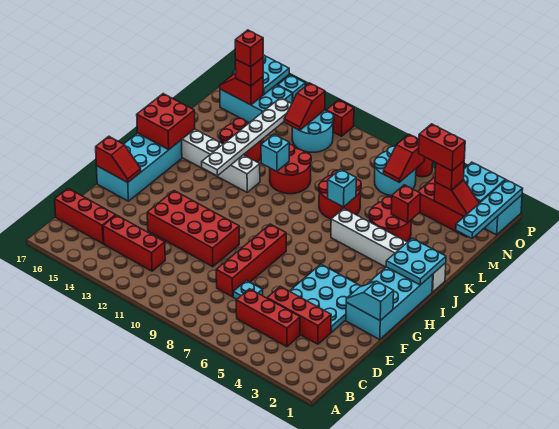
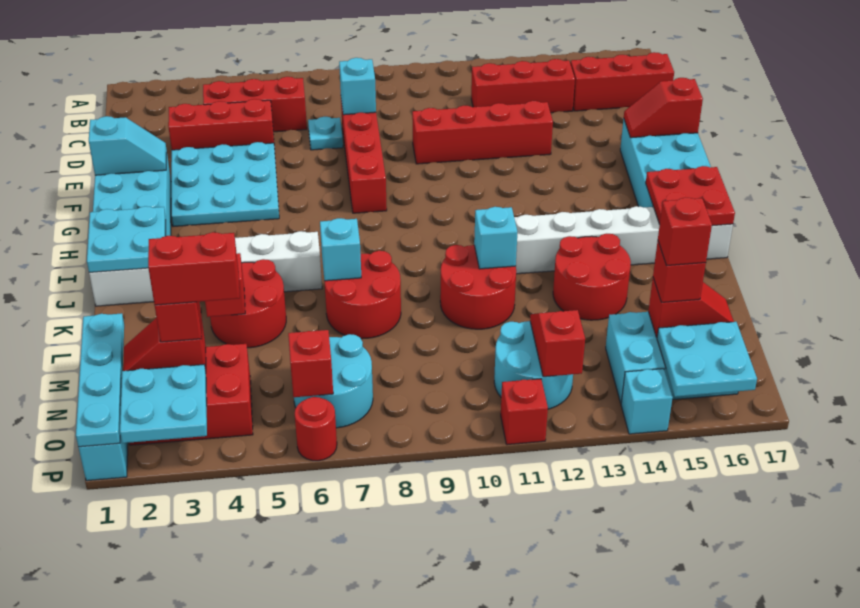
none -> cyan 1x1 brick [339,58,376,115]
red 2x4 brick [147,191,239,267] -> red 1x4 brick [412,101,553,164]
white 1x6 plate [202,98,291,176] -> none
red 2x2 brick [137,94,195,150] -> red 2x2 plate [646,166,735,226]

